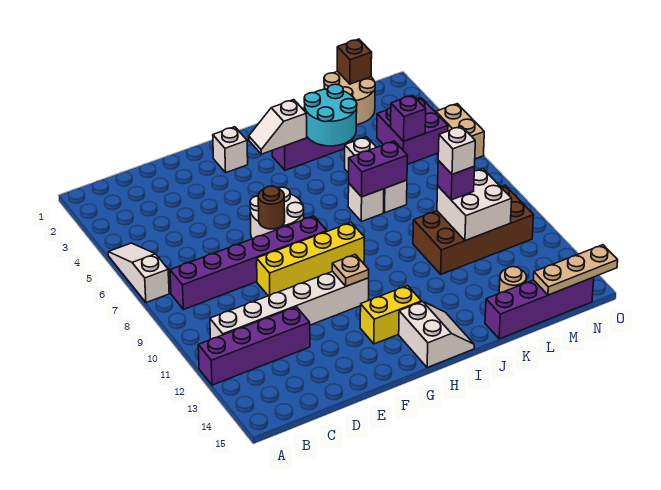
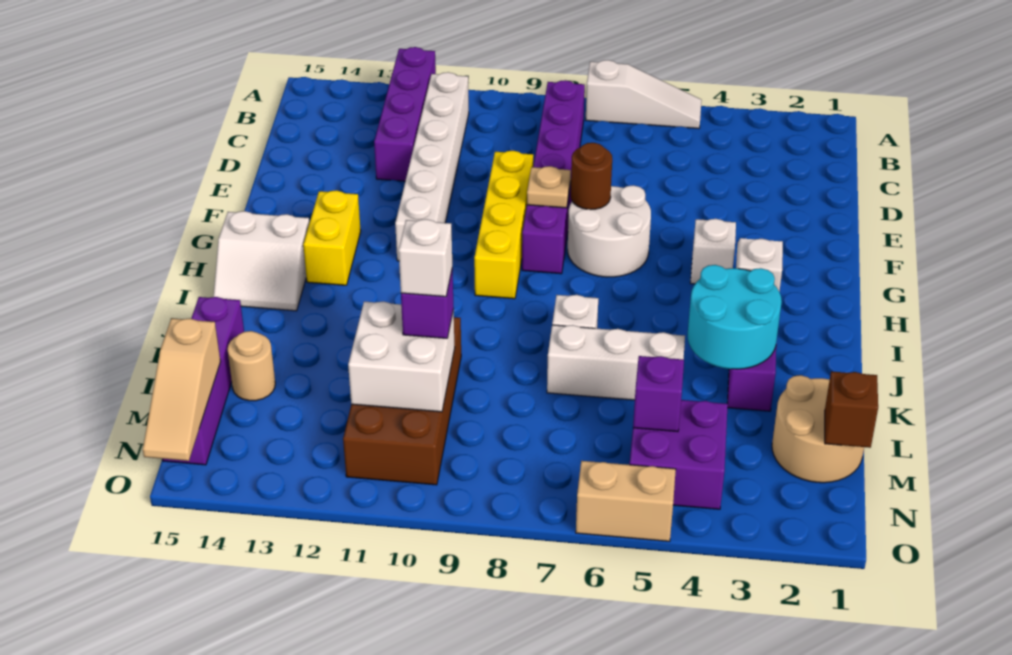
white 1x1 brick [213,127,248,173] -> white 1x1 brick moved to [690,219,736,284]
tan 1x1 plate [332,255,369,286] -> tan 1x1 plate moved to [527,166,571,208]
purple 1x2 brick [349,141,408,197] -> none
tan 1x3 plate [534,245,618,295] -> tan 1x3 slope [143,318,221,461]

